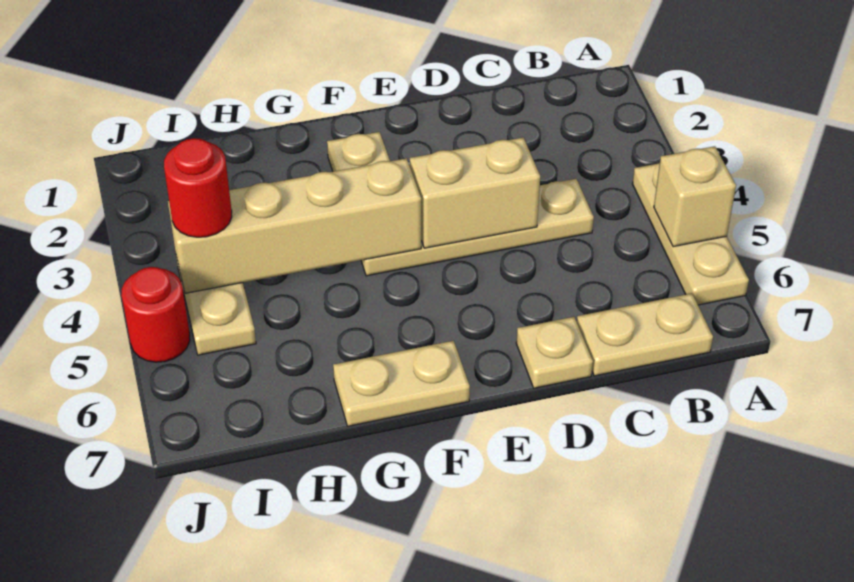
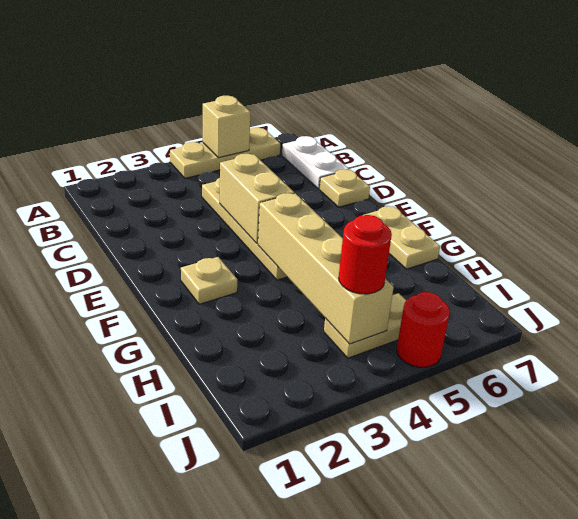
tan 1x2 plate [577,293,713,376] -> white 1x2 plate [282,136,349,189]

